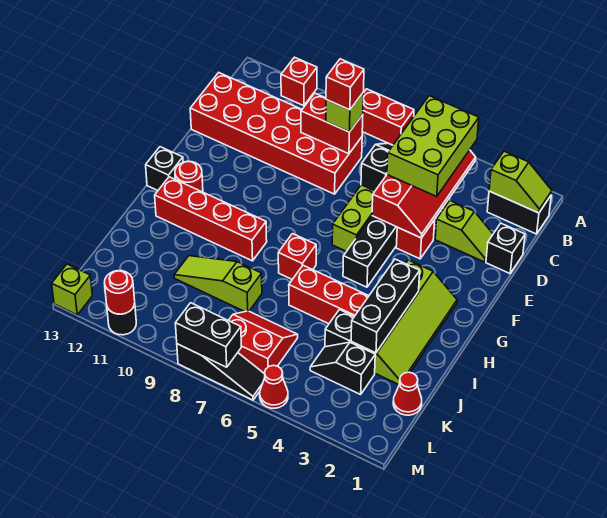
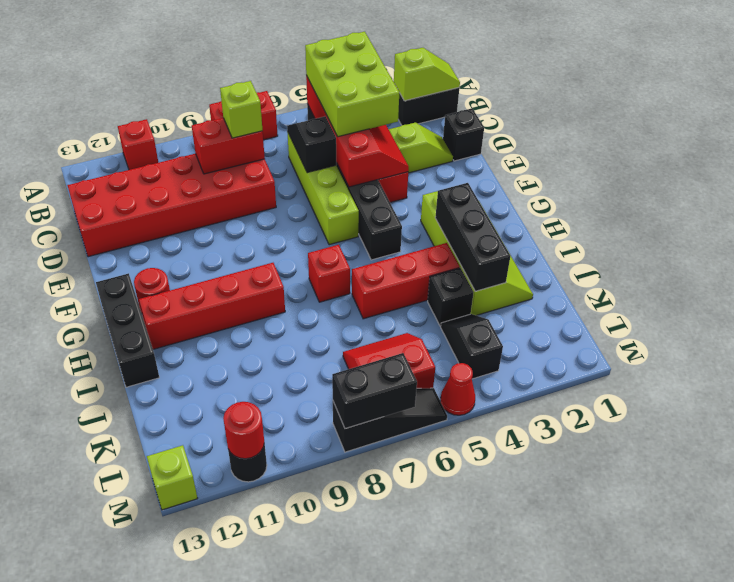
red 1x1 brick [326,59,364,110] -> none
black 1x1 brick [146,147,183,191] -> black 1x3 brick [96,273,159,387]
lime 1x3 slope [174,256,262,312] -> none
red 1x1 cone [393,372,422,415] -> none
black 1x2 slope [310,342,375,394] -> black 1x2 slope turned to [441,314,503,379]

